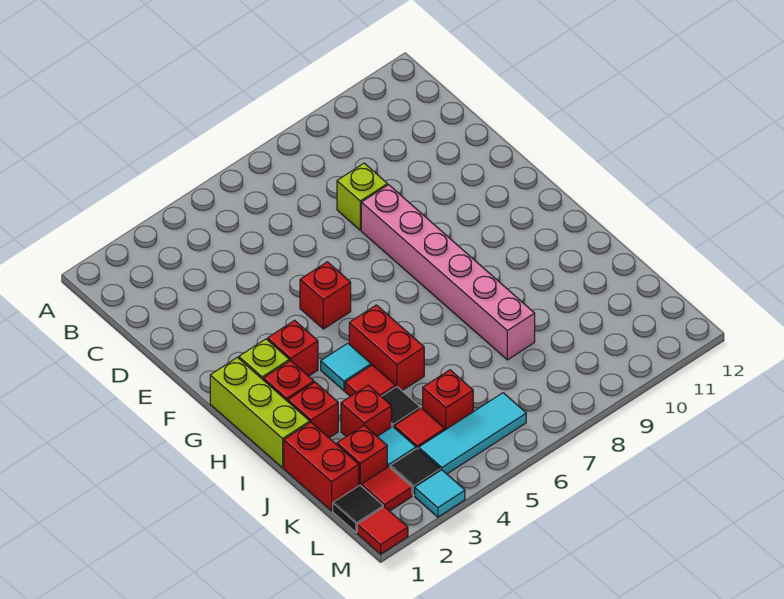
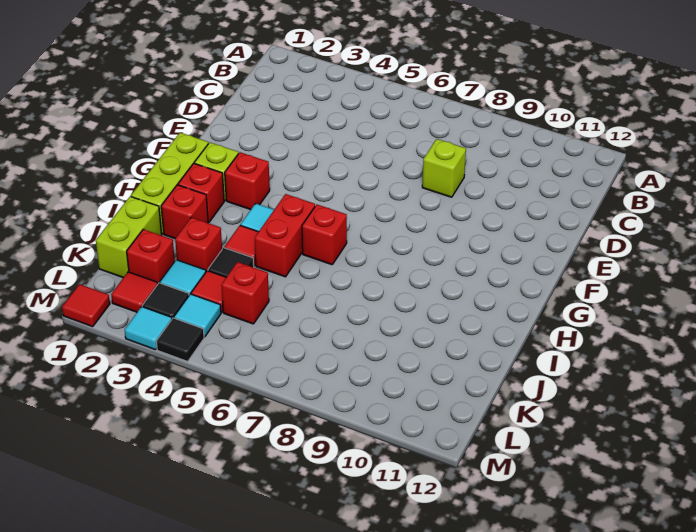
pink 1x6 brick [361,185,535,360] -> none
red 1x1 brick [300,262,351,329] -> red 1x1 brick moved to [302,205,347,265]
red 1x2 brick [284,422,359,511] -> lime 1x2 brick [96,196,162,278]
black 1x1 tile [333,485,383,533] -> black 1x1 tile moved to [156,318,204,361]
cyan 1x3 tile [419,393,526,474] -> cyan 1x1 tile [174,294,221,337]

